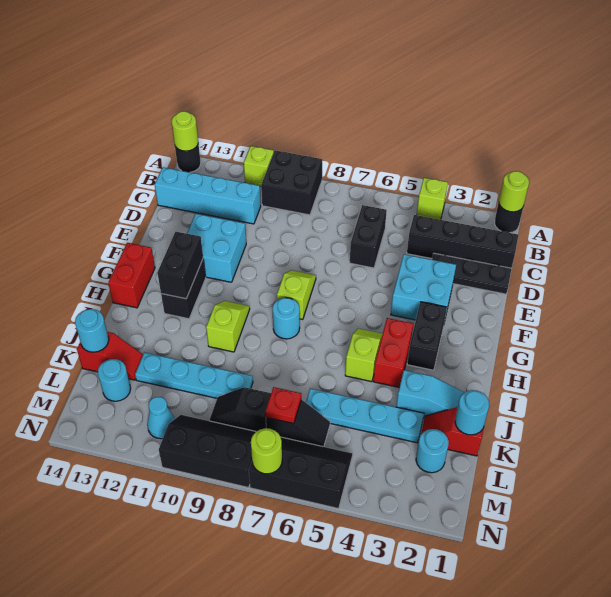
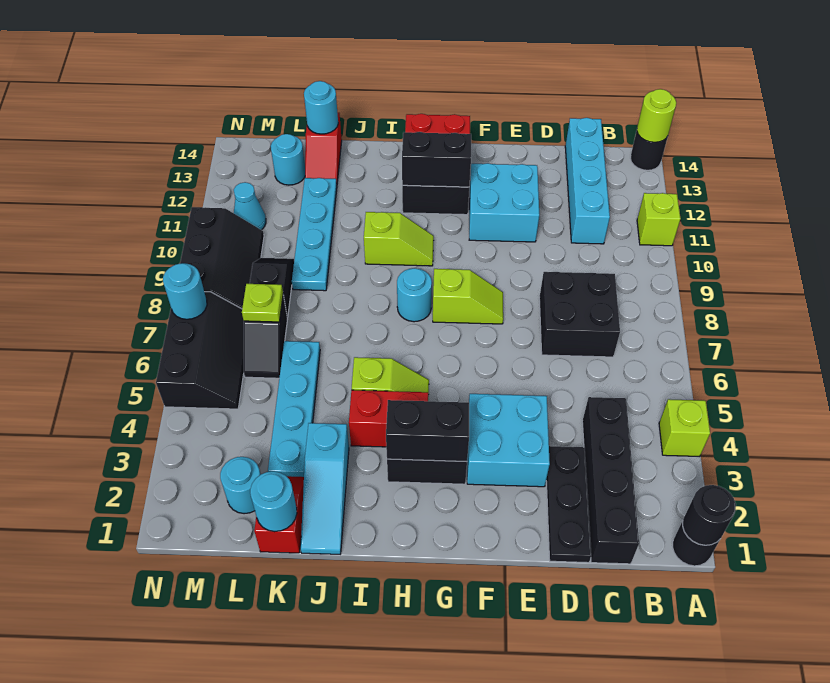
lime 1x1 round brick [499,171,529,212] -> black 1x1 round brick [683,485,736,545]
black 2x2 brick [261,150,322,215] -> black 2x2 brick moved to [539,272,620,357]
black 1x2 brick [350,205,387,268] -> black 1x2 brick moved to [386,400,469,462]
red 1x1 plate [265,387,301,424] -> lime 1x1 plate [242,284,283,322]
lime 1x1 round brick [251,428,282,474] -> cyan 1x1 round brick [163,263,207,319]

